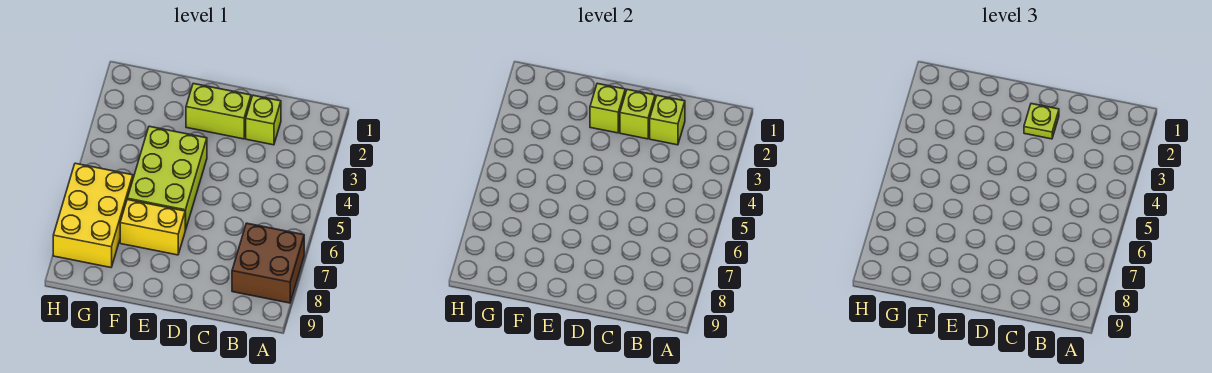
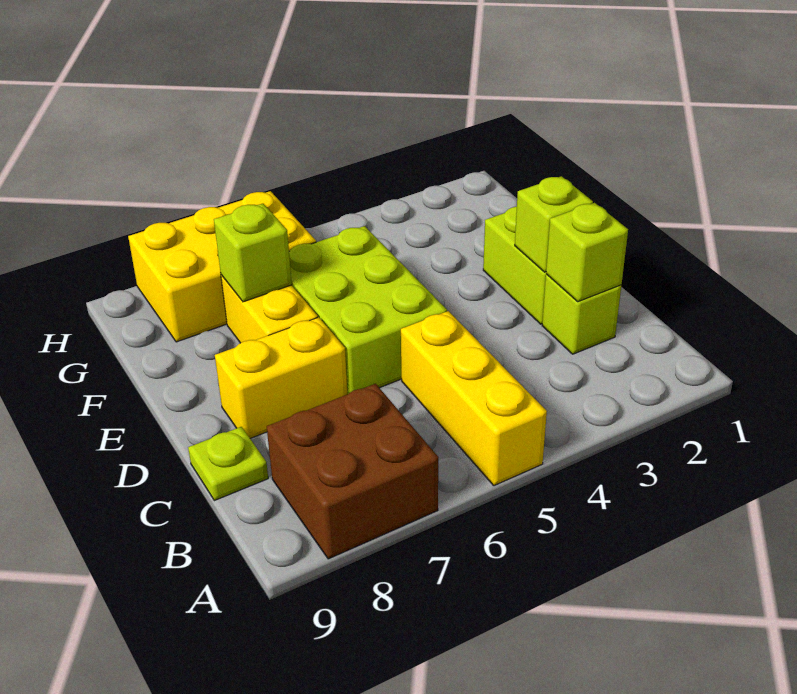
none -> yellow 1x3 brick [401,311,547,486]
lime 1x1 plate [1024,104,1059,139] -> lime 1x1 plate moved to [188,427,268,501]
none -> yellow 1x2 brick [215,317,347,438]
lime 1x1 brick [590,83,625,133] -> lime 1x1 brick moved to [214,204,292,302]
lime 2x3 brick [127,126,207,230] -> lime 2x3 brick turned to [289,226,447,394]

